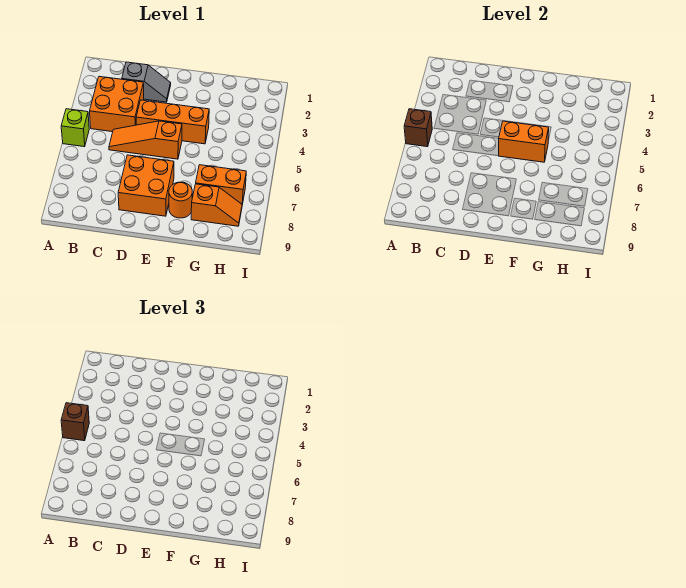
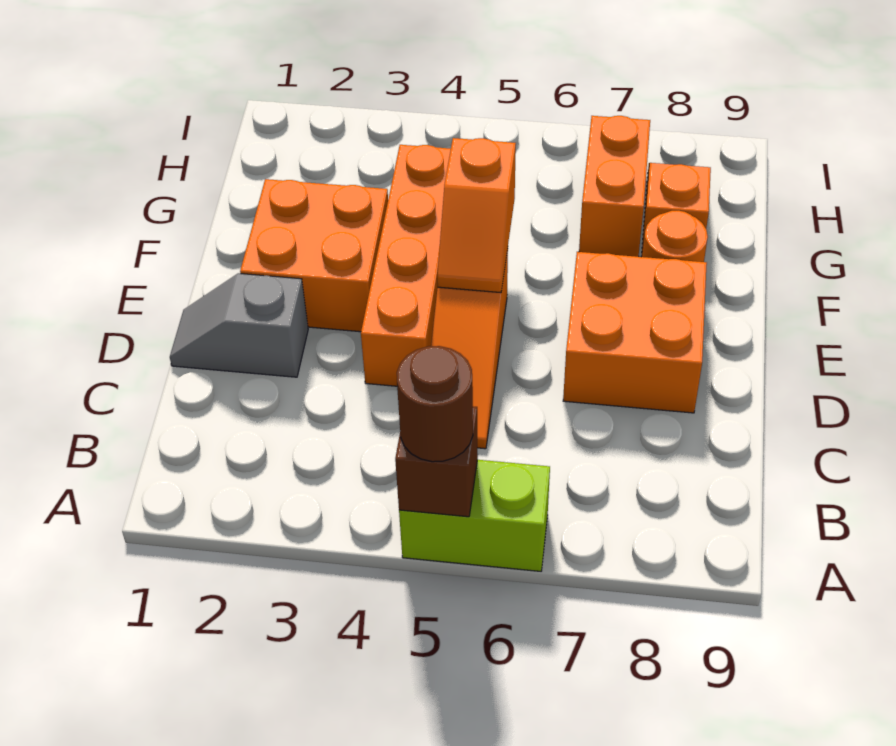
lime 1x1 brick [61,109,89,147] -> lime 1x2 brick [399,460,550,571]
brown 1x1 brick [61,403,89,441] -> brown 1x1 round brick [397,346,473,462]
orange 2x2 brick [90,76,144,132] -> orange 2x2 brick moved to [240,179,388,332]
grey 1x2 slope [122,62,171,102] -> grey 1x2 slope turned to [170,273,308,377]
orange 1x3 brick [136,100,209,144] -> orange 1x4 brick [361,145,451,386]
orange 1x2 brick [499,121,549,162] -> orange 1x2 slope [437,138,516,293]

